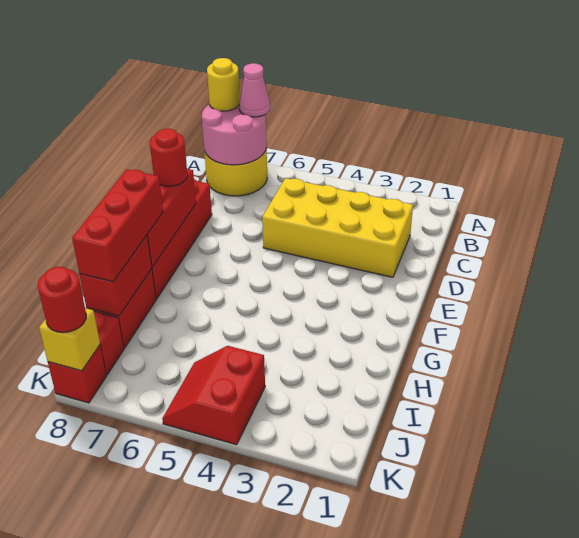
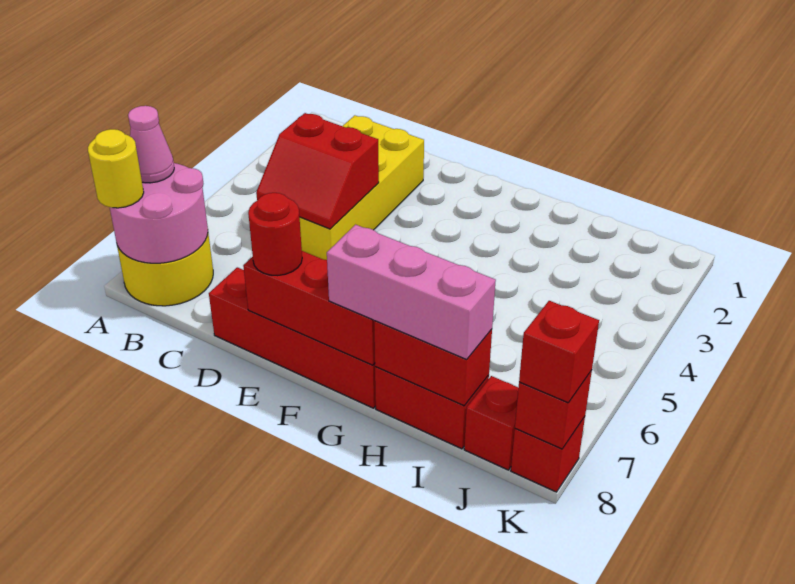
red 1x3 brick [72,169,163,282] -> pink 1x3 brick [327,225,496,359]
red 2x2 slope [162,346,265,445] -> red 2x2 slope moved to [256,113,379,229]
yellow 1x1 brick [39,308,100,371] -> red 1x1 brick [515,370,592,449]
red 1x1 round brick [38,267,86,333] -> red 1x1 brick [519,301,599,403]

